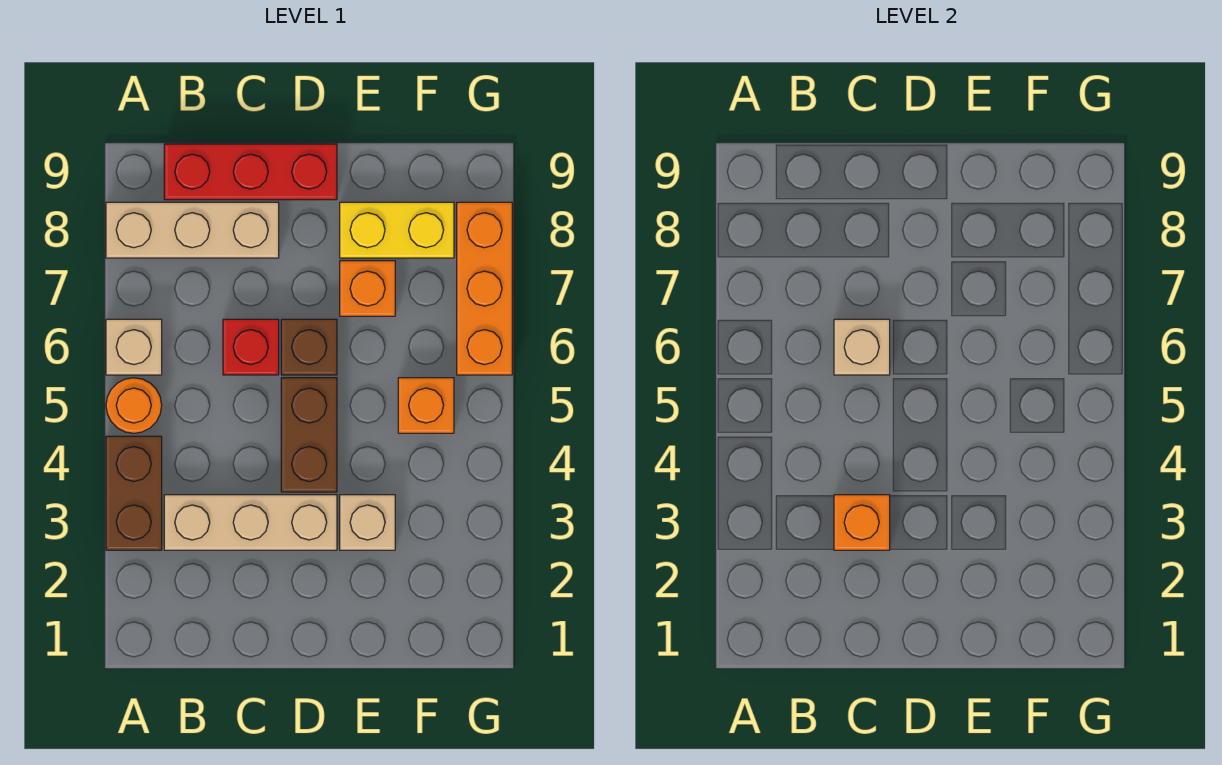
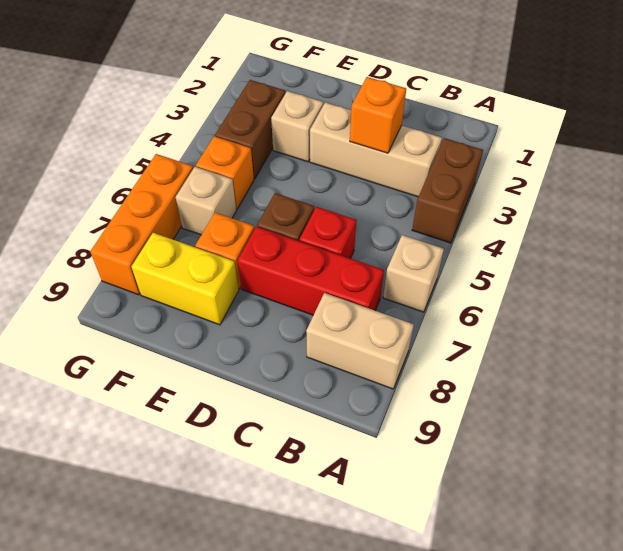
orange 1x1 round brick [106,378,162,433] -> none
tan 1x3 brick [106,202,279,258] -> tan 1x2 brick [306,293,414,389]
red 1x3 brick [164,144,337,200] -> red 1x3 brick moved to [238,227,384,315]
tan 1x1 brick [834,319,890,375] -> tan 1x1 brick moved to [175,167,236,235]
brown 1x2 brick [281,378,337,492] -> brown 1x2 brick moved to [215,80,285,179]

